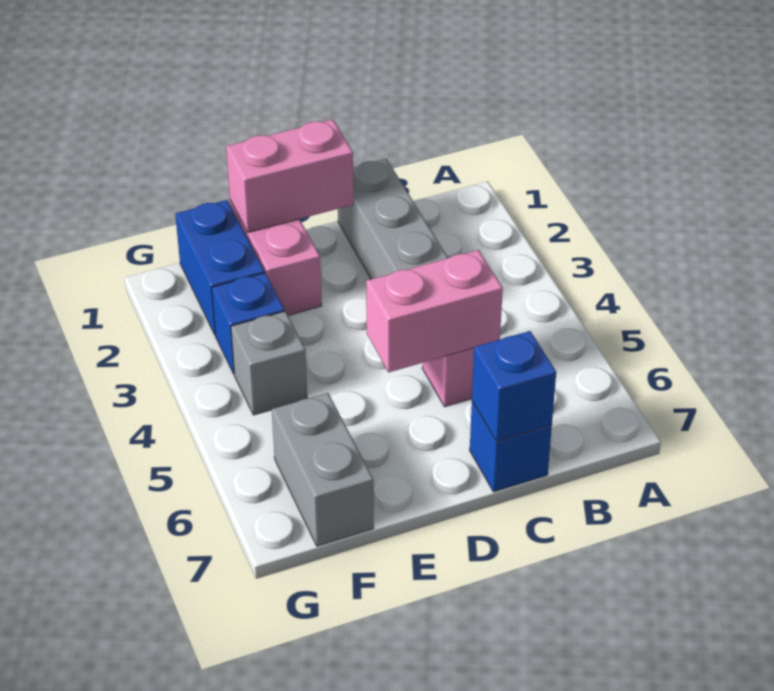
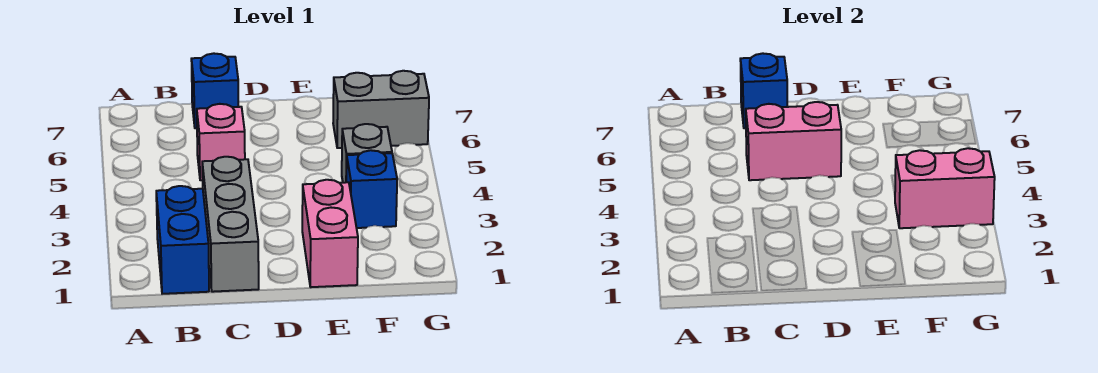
pink 1x2 brick [226,119,354,232] -> pink 1x2 brick moved to [895,148,995,228]
blue 1x2 brick [175,200,265,335] -> blue 1x2 brick moved to [156,186,209,294]
grey 1x2 brick [272,393,374,546] -> grey 1x2 brick turned to [333,71,429,148]

